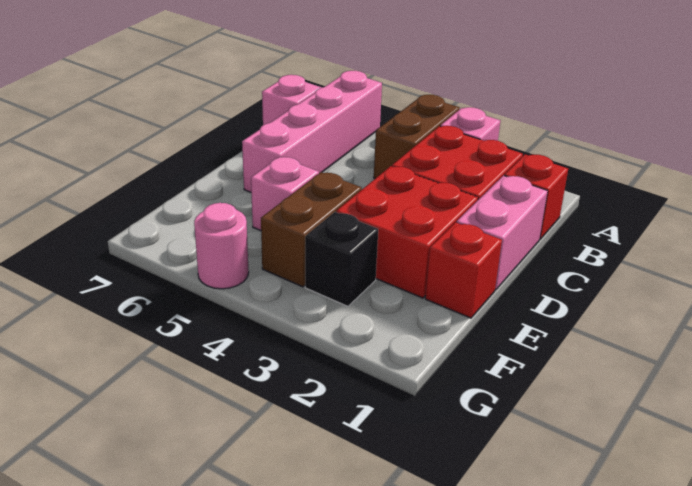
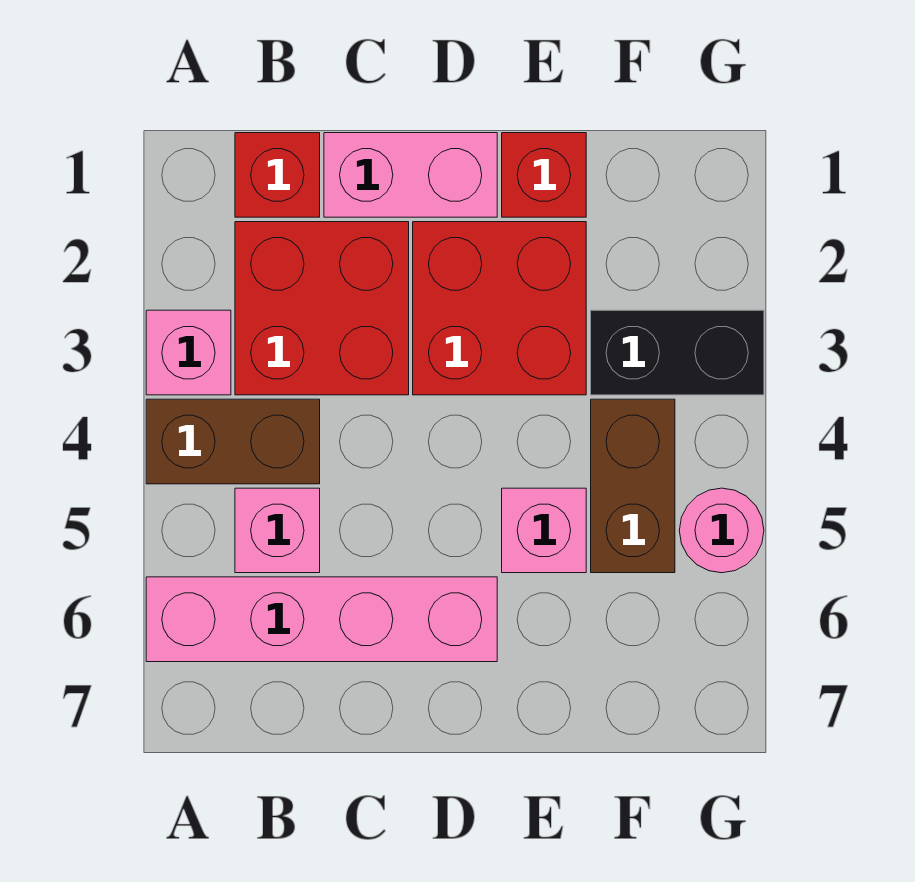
pink 1x1 brick [262,75,321,125] -> pink 1x1 brick moved to [235,488,320,573]
brown 1x2 brick [261,172,362,287] -> brown 1x2 brick turned to [591,399,675,573]
black 1x1 brick [305,212,378,306] -> black 1x2 brick [591,310,764,395]

